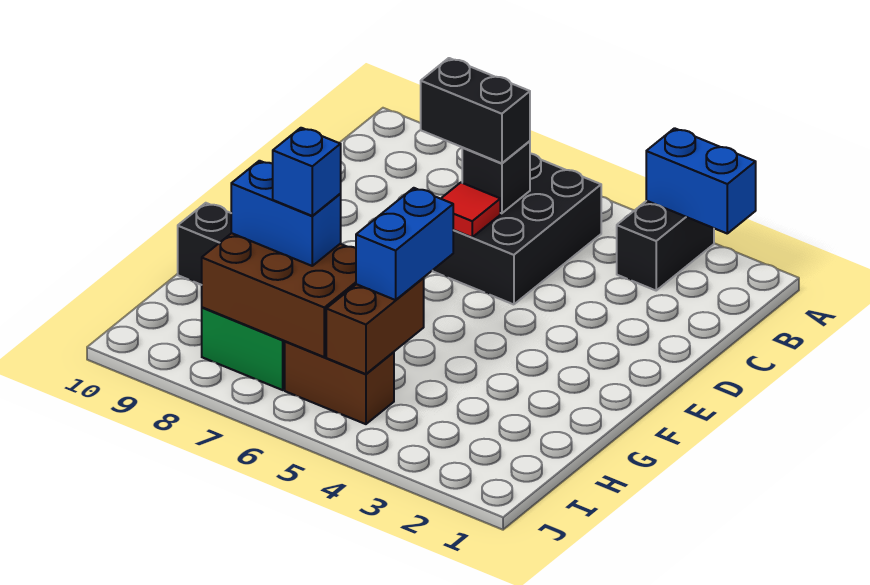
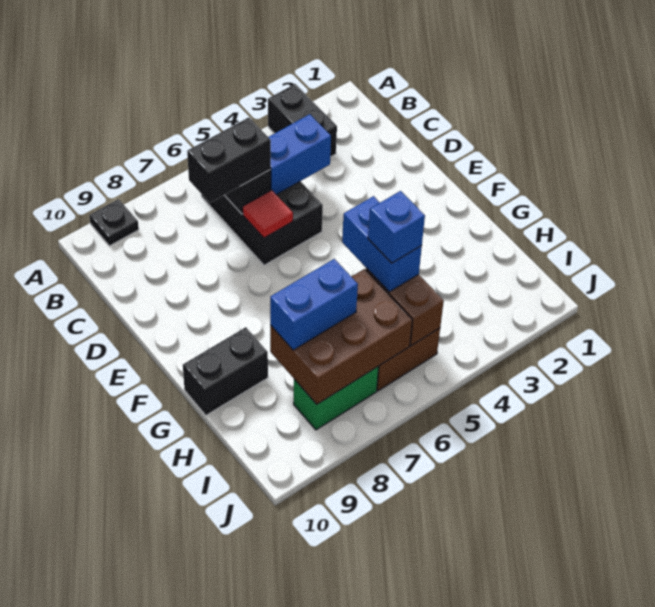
blue 1x2 brick [646,128,756,233] -> blue 1x2 brick moved to [269,114,331,195]
none -> black 1x1 plate [89,199,139,246]
blue 1x1 brick [273,128,341,216] -> blue 1x1 brick moved to [368,191,425,263]

